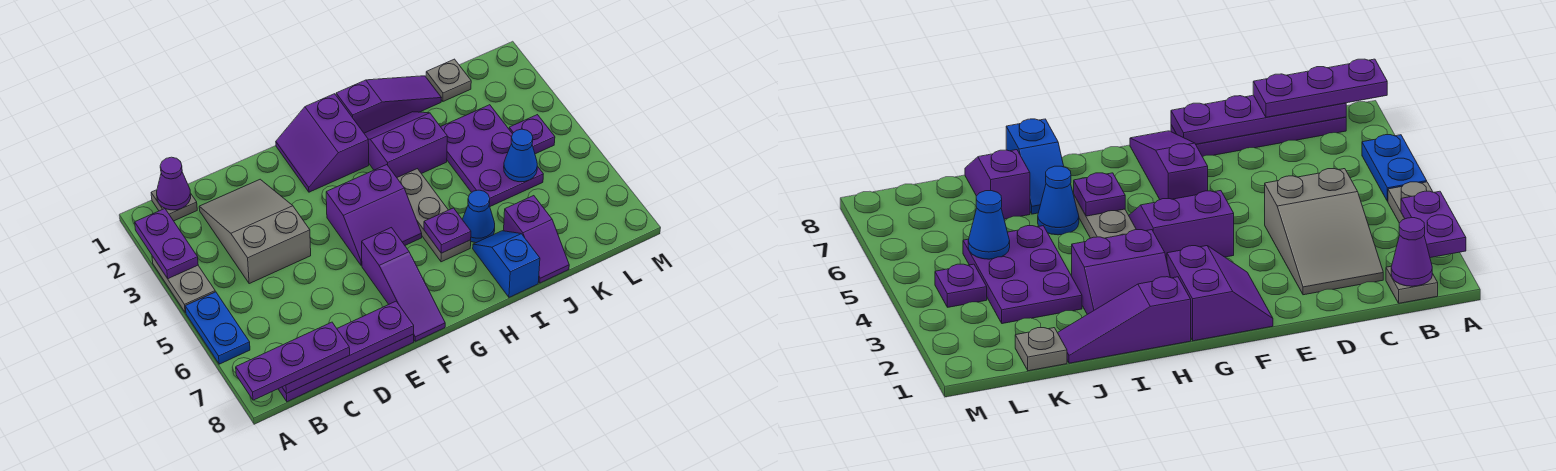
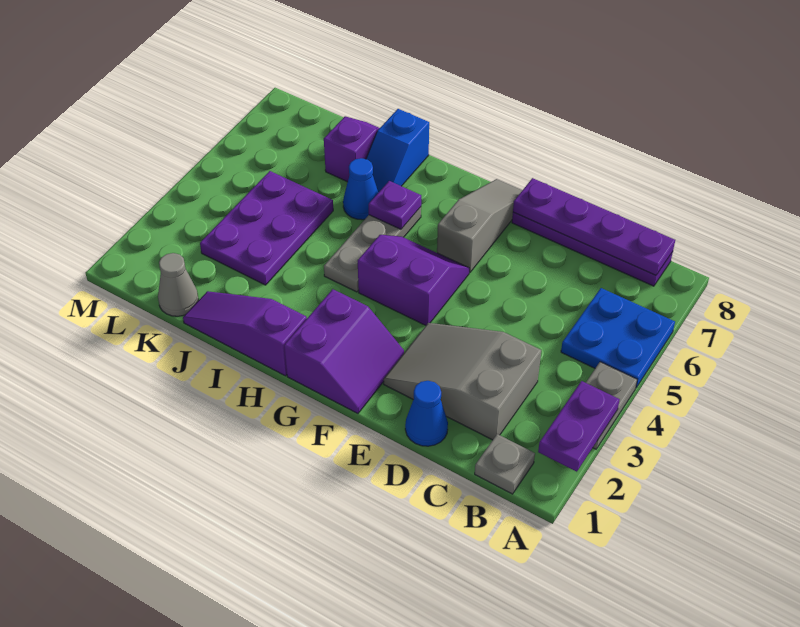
blue 1x2 plate [185,292,250,364] -> blue 2x2 plate [561,288,675,388]
purple 1x3 plate [236,322,350,400] -> none
purple 1x1 cone [157,157,191,210] -> none
grey 2x3 slope [199,179,311,284] -> grey 2x3 slope turned to [384,323,541,440]
purple 1x3 slope [362,228,445,342] -> grey 1x3 slope [437,179,522,272]
purple 2x2 slope [364,112,447,177] -> none
grey 1x1 plate [426,59,471,101] -> grey 1x1 cone [158,253,199,316]
blue 1x1 cone [504,129,537,182] -> blue 1x1 cone moved to [405,381,448,446]
purple 1x1 plate [509,115,555,154] -> none

